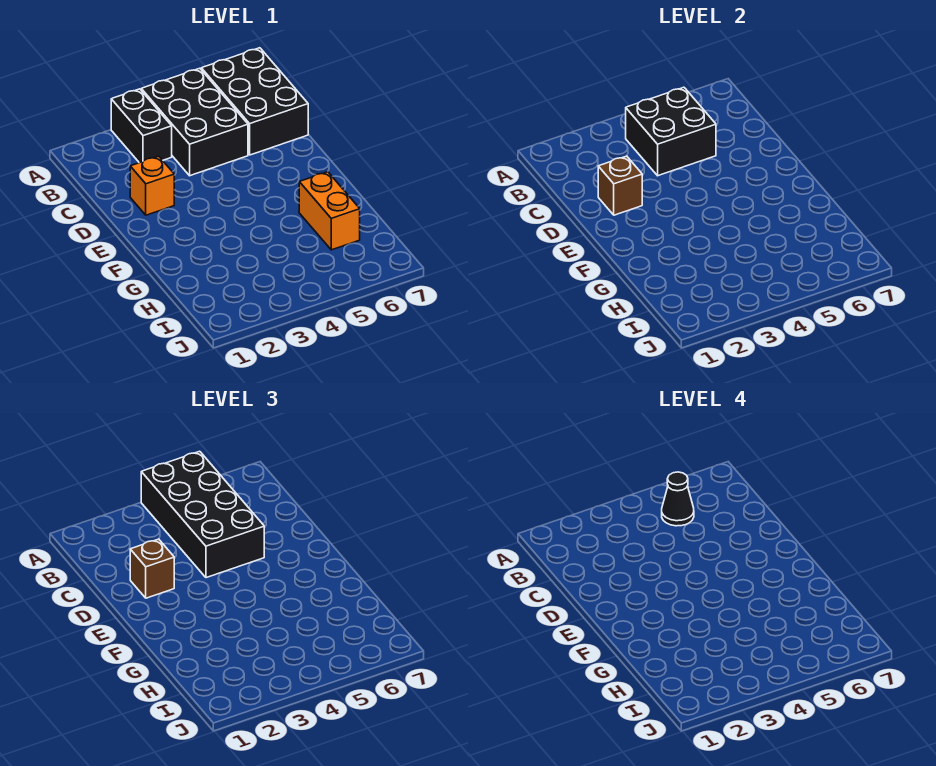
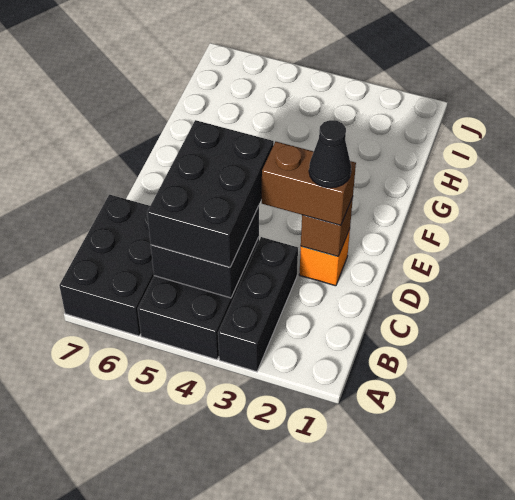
black 1x2 brick [111,89,172,163] -> black 1x3 brick [218,237,298,372]
black 2x4 brick [141,451,264,578] -> black 2x3 brick [147,120,274,267]
black 1x1 cone [662,472,694,526] -> black 1x1 cone moved to [309,120,351,188]
brown 1x1 brick [130,539,174,598] -> brown 1x2 brick [262,142,356,225]
orange 1x2 brick [299,172,360,250] -> none

